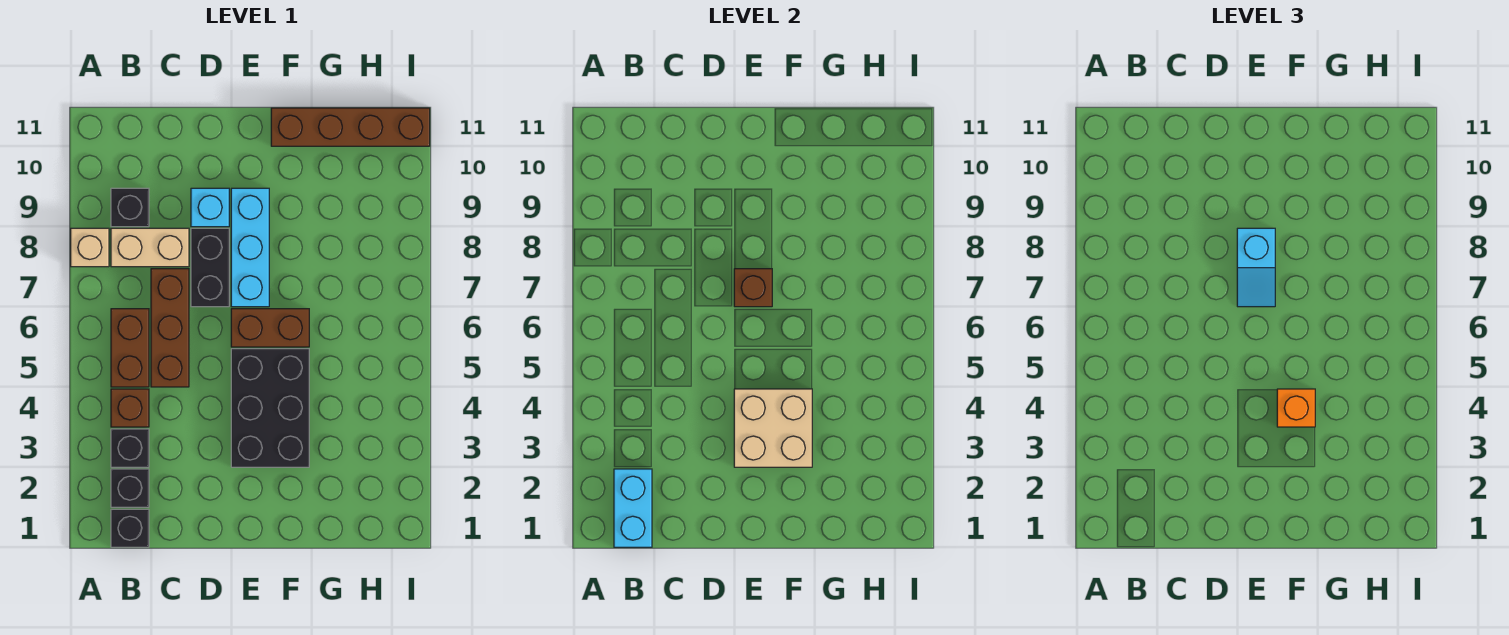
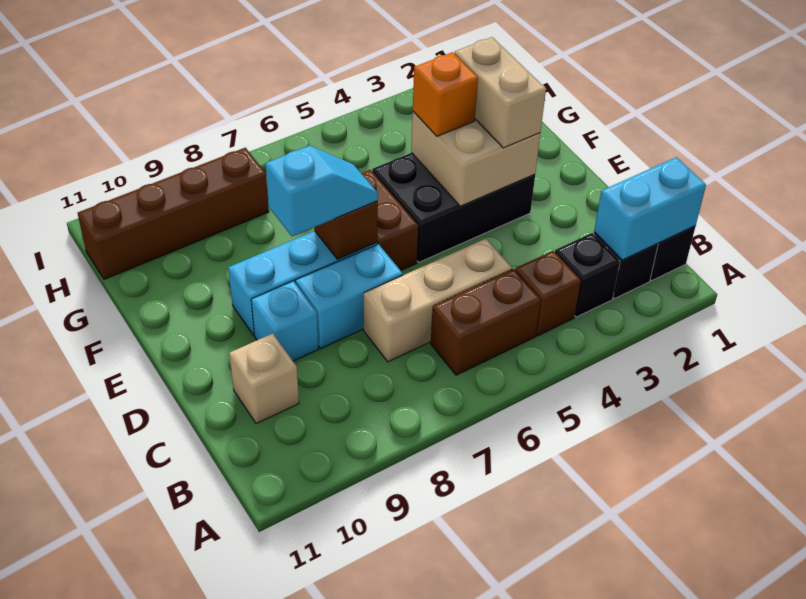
tan 1x1 brick [71,228,109,267] -> tan 1x1 brick moved to [229,333,299,424]
tan 1x2 brick [111,228,189,267] -> tan 1x2 brick moved to [454,37,546,148]
black 1x1 brick [111,188,149,227] -> none
brown 1x3 brick [151,269,189,387] -> tan 1x3 brick [364,239,512,362]
black 1x2 brick [191,228,229,307] -> cyan 1x2 brick [296,244,403,349]
brown 1x4 brick [271,108,430,146] -> brown 1x4 brick turned to [78,148,269,279]

